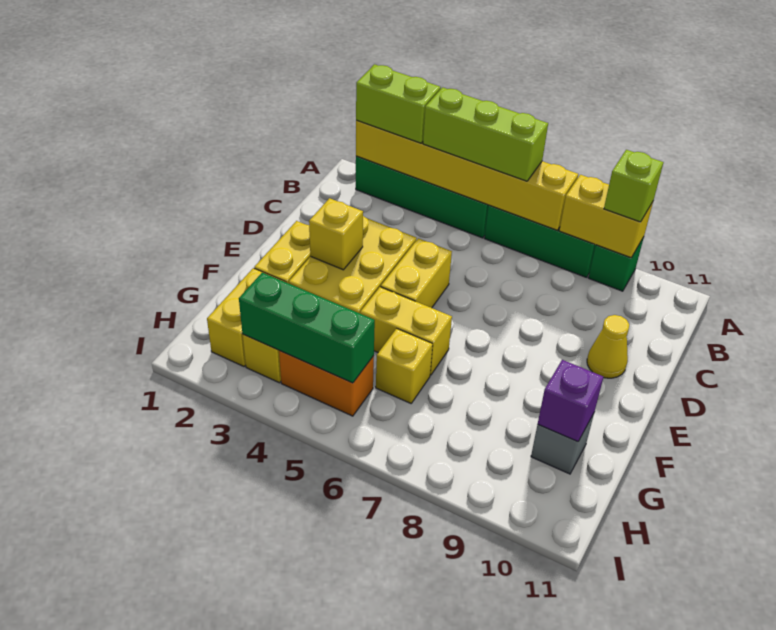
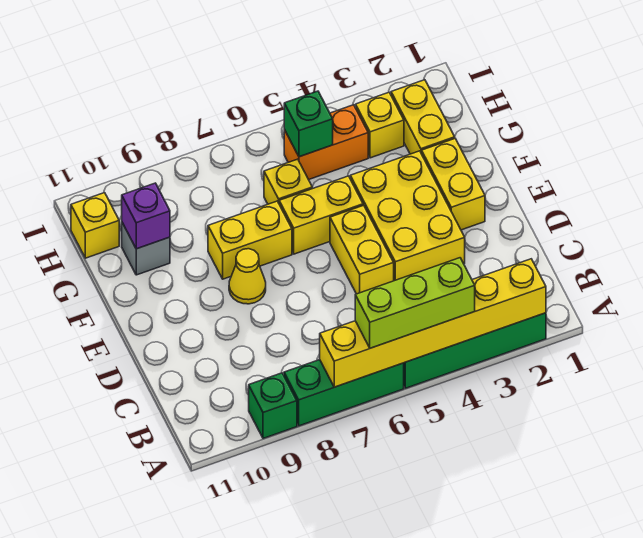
lime 1x2 brick [356,64,441,143] -> none
yellow 1x2 brick [559,175,653,258] -> yellow 1x2 brick moved to [208,201,292,279]
lime 1x1 brick [604,150,663,222] -> none
yellow 1x1 cone [587,315,629,378] -> yellow 1x1 cone moved to [229,249,266,304]
yellow 1x1 brick [309,198,363,270] -> yellow 1x1 brick moved to [71,193,119,258]
green 1x3 brick [239,273,375,383] -> green 1x1 brick [284,91,333,157]

